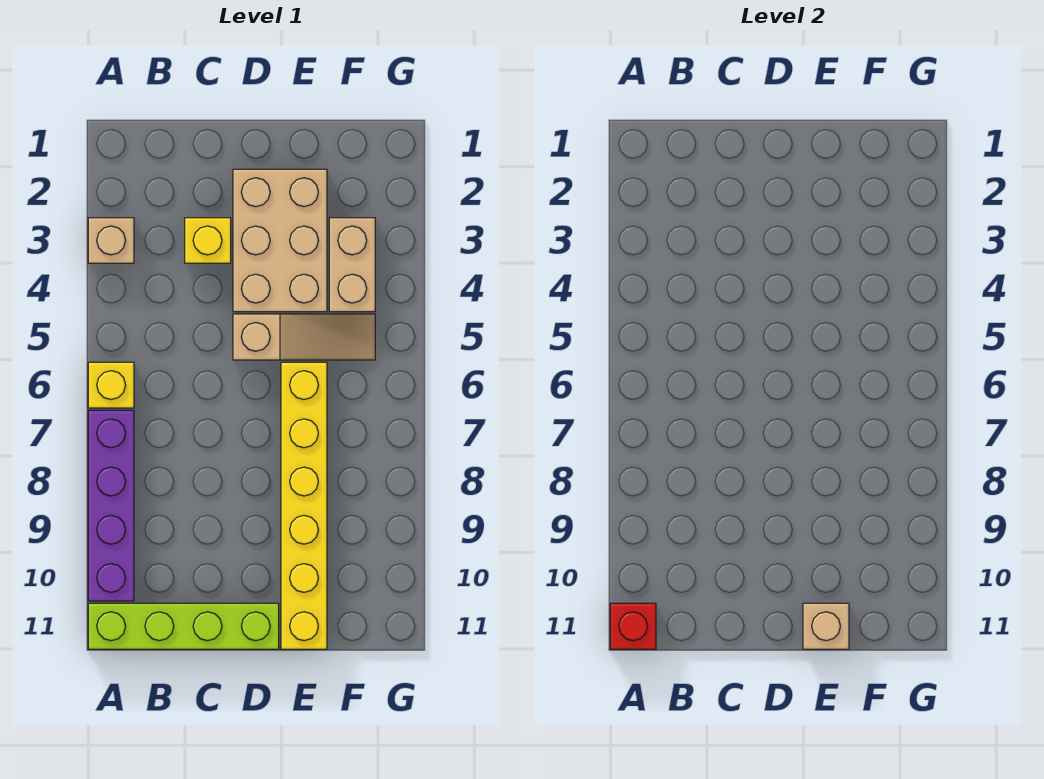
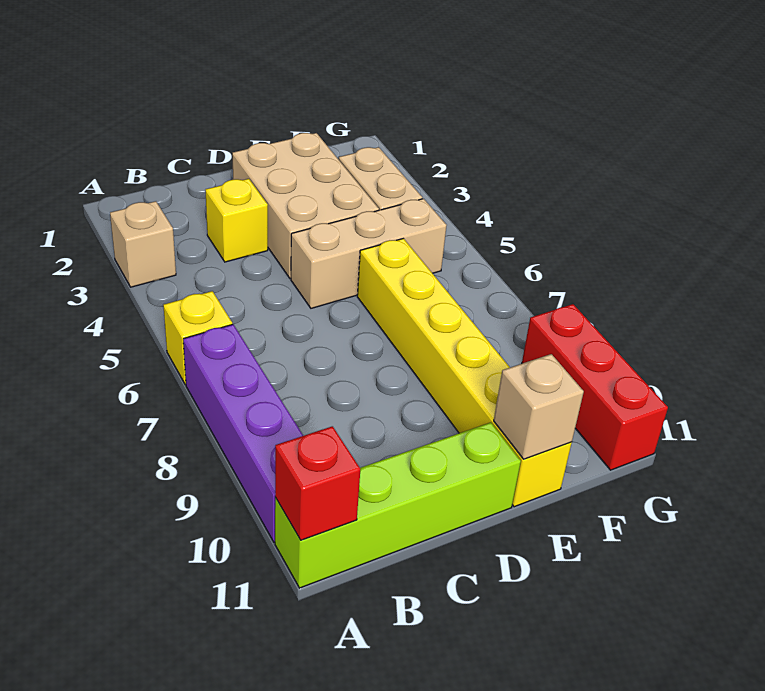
tan 1x3 slope [233,314,375,360] -> tan 1x3 brick [291,199,447,308]
none -> red 1x3 brick [522,304,668,470]

